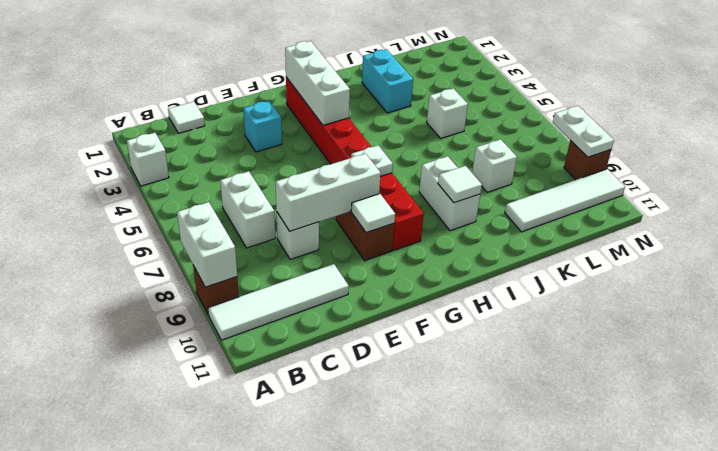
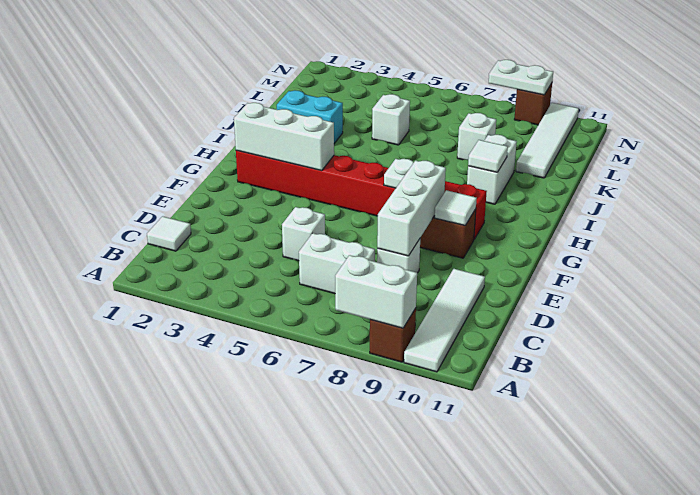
white 1x1 brick [127,133,169,186] -> white 1x1 brick moved to [282,207,325,261]
cyan 1x1 brick [243,101,282,152] -> none
white 1x2 brick [419,156,480,231] -> white 1x2 brick turned to [467,135,517,204]

